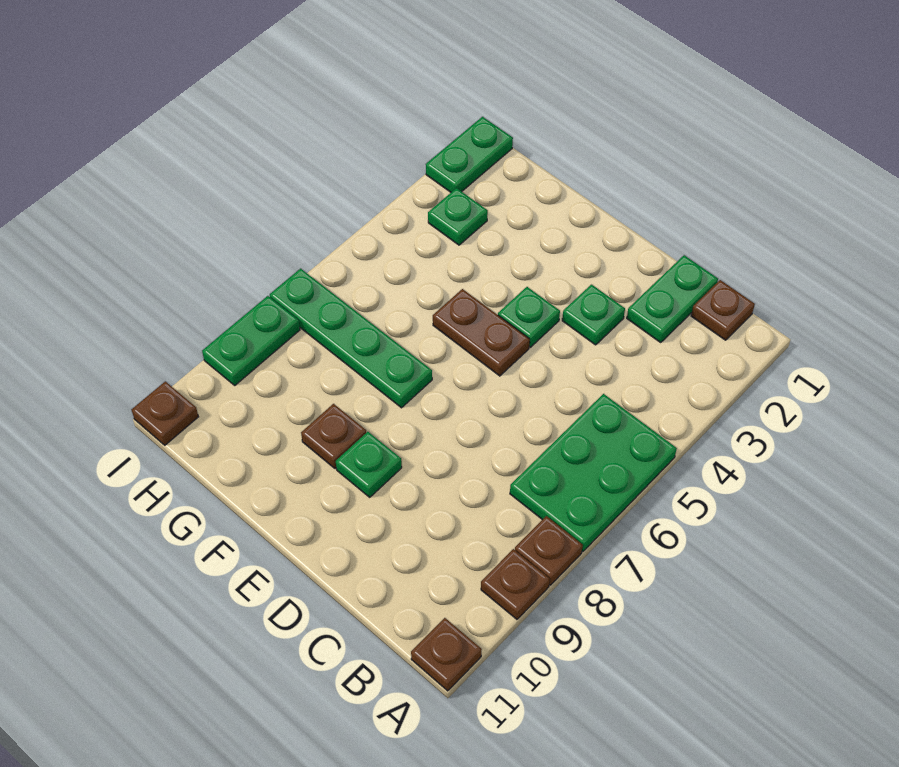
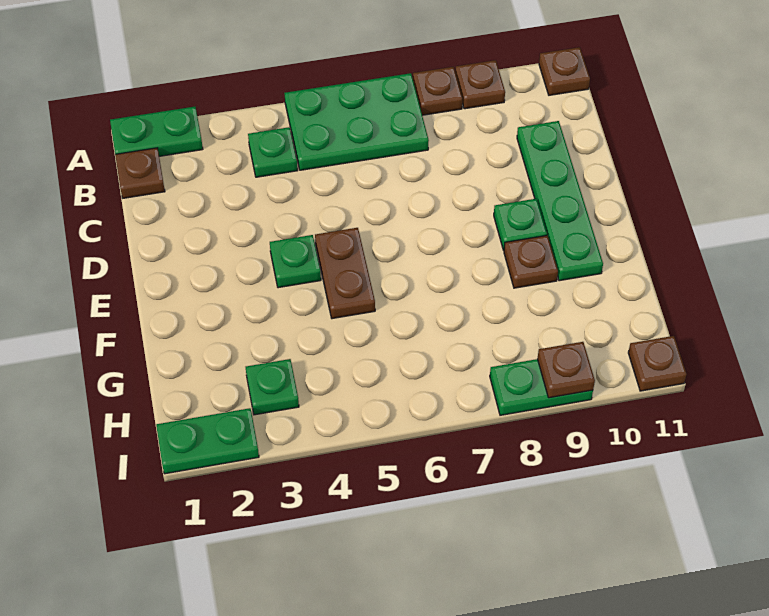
green 1x2 plate [627,255,718,343] -> green 1x2 plate moved to [110,107,203,156]
green 1x1 plate [562,285,625,345] -> green 1x1 plate moved to [248,127,297,177]
green 1x4 plate [270,269,432,408] -> green 1x4 plate moved to [517,121,603,281]
none -> brown 1x1 plate [537,342,595,398]

